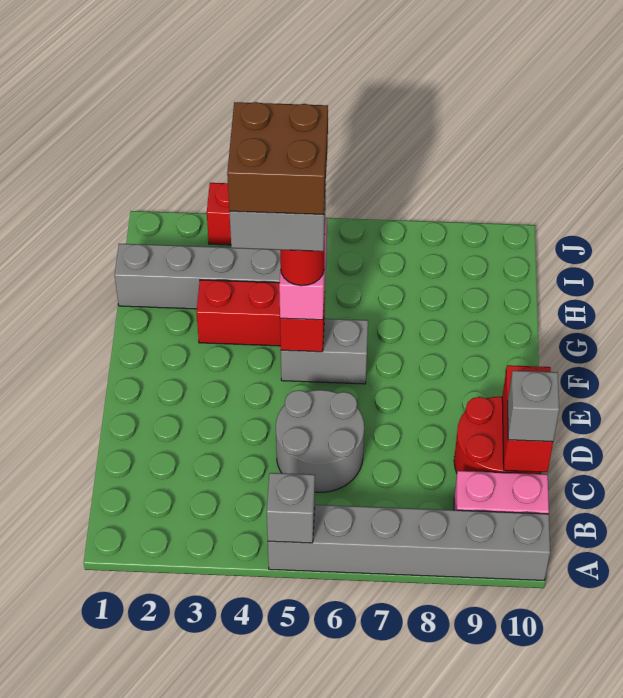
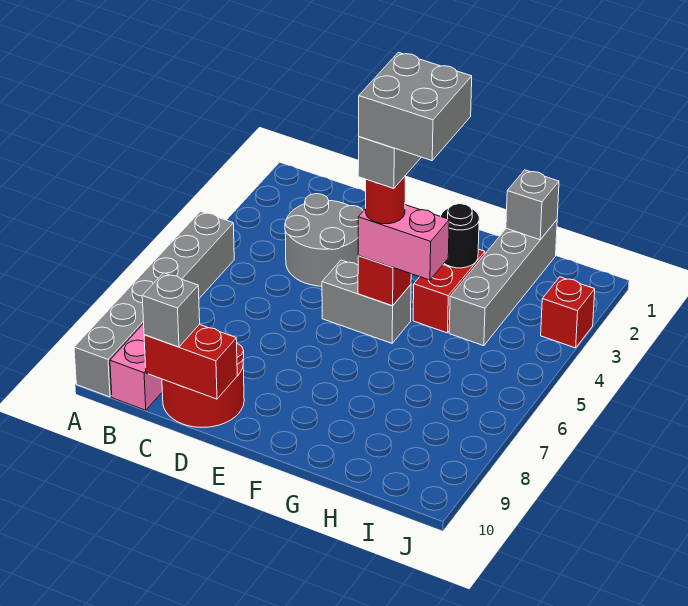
grey 1x1 brick [267,473,315,543] -> grey 1x1 brick moved to [506,170,559,240]
grey 2x2 round brick [276,390,364,493] -> grey 2x2 round brick moved to [285,194,363,286]
brown 2x2 brick [227,102,328,215] -> grey 2x2 brick [359,52,472,161]
grey 1x2 brick [281,319,368,384] -> grey 1x2 brick turned to [322,260,411,343]
none -> black 1x1 round brick [441,204,479,268]

